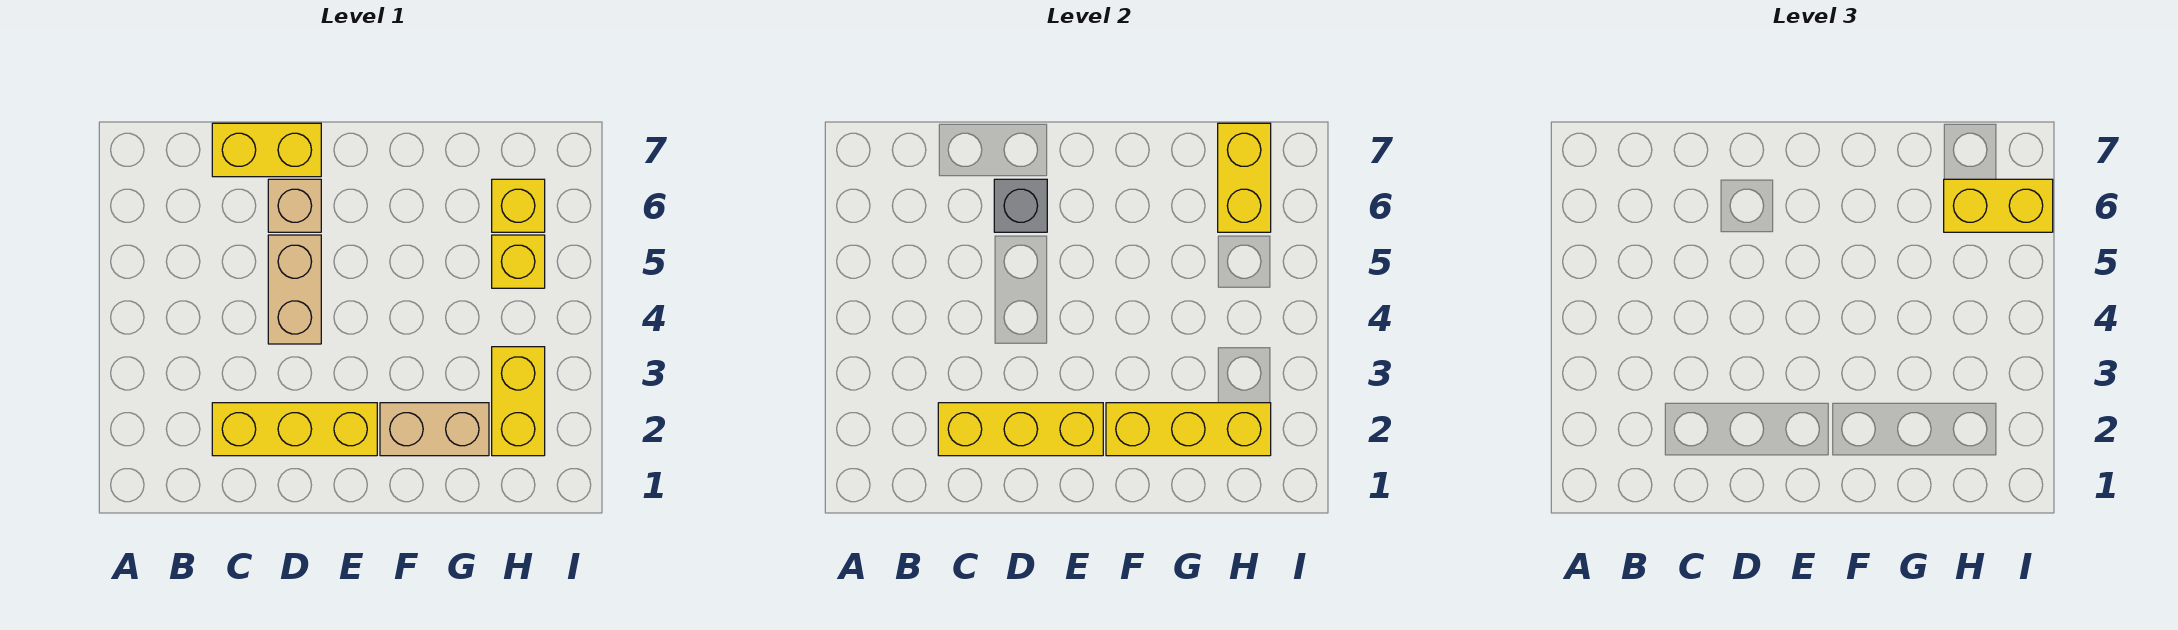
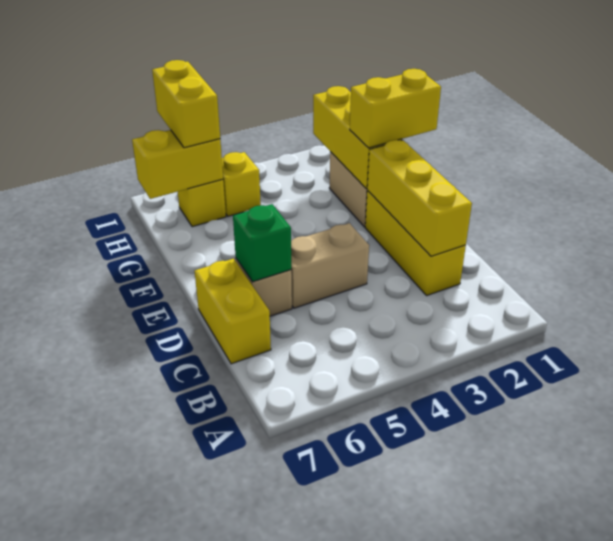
grey 1x1 brick [994,179,1047,232] -> green 1x1 brick [233,204,291,282]
yellow 1x2 brick [492,347,545,456] -> yellow 1x2 brick moved to [350,69,441,148]

